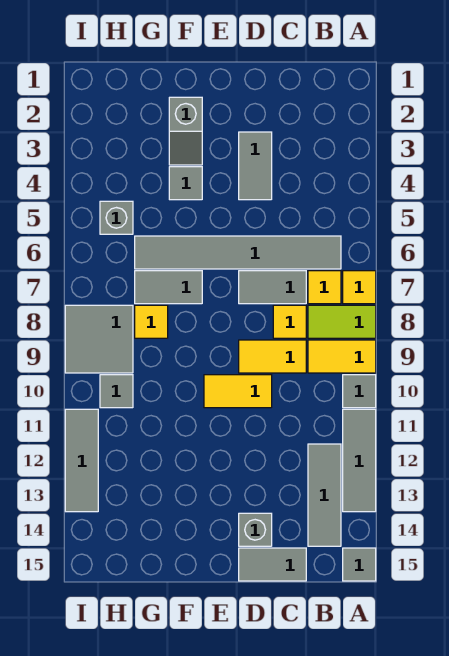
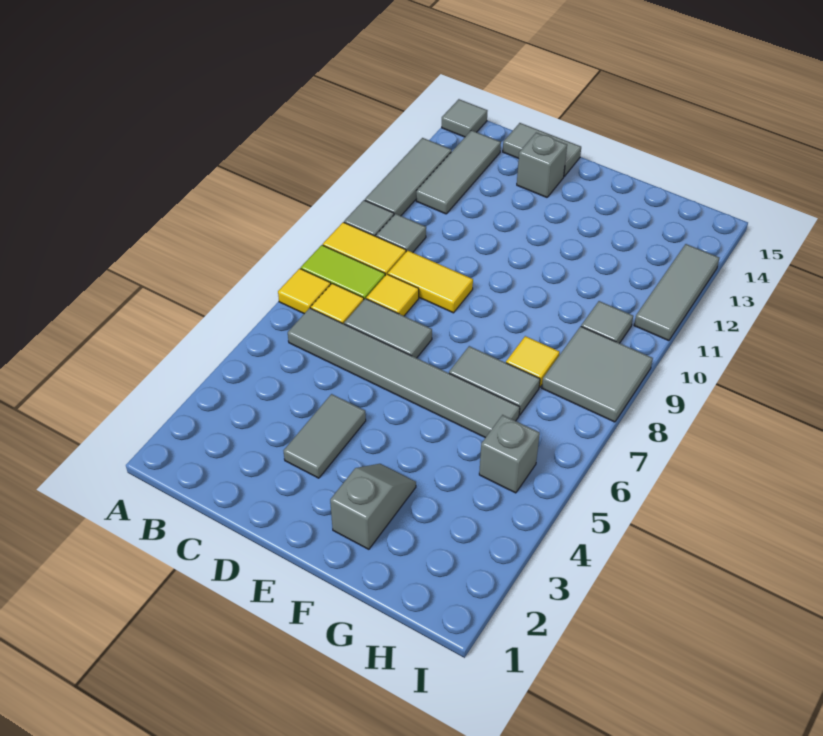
yellow 1x2 tile [204,375,272,408] -> none
grey 1x1 tile [169,167,202,200] -> grey 1x1 tile moved to [376,214,426,253]

